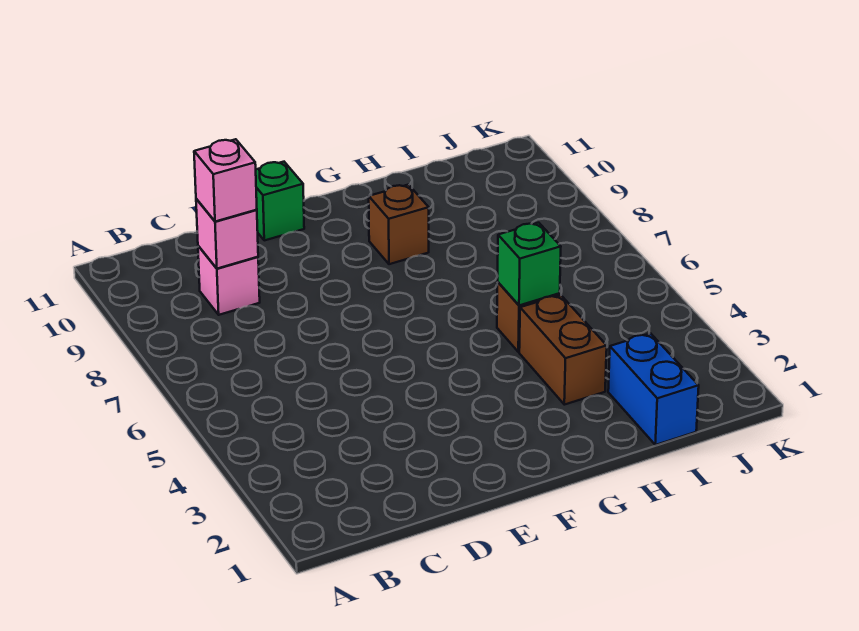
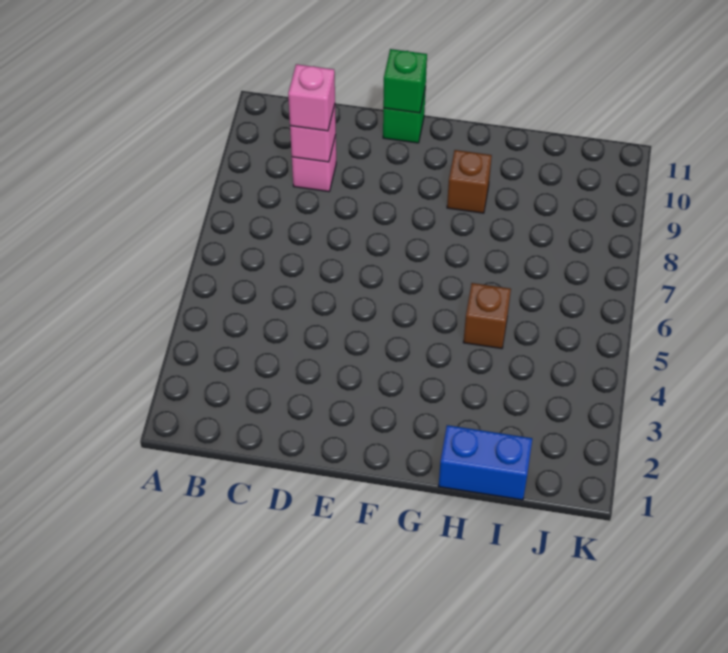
brown 1x2 brick [519,295,607,405] -> none
green 1x1 brick [498,223,561,305] -> green 1x1 brick moved to [383,49,427,113]
blue 1x2 brick [608,333,699,445] -> blue 1x2 brick turned to [439,425,532,500]

